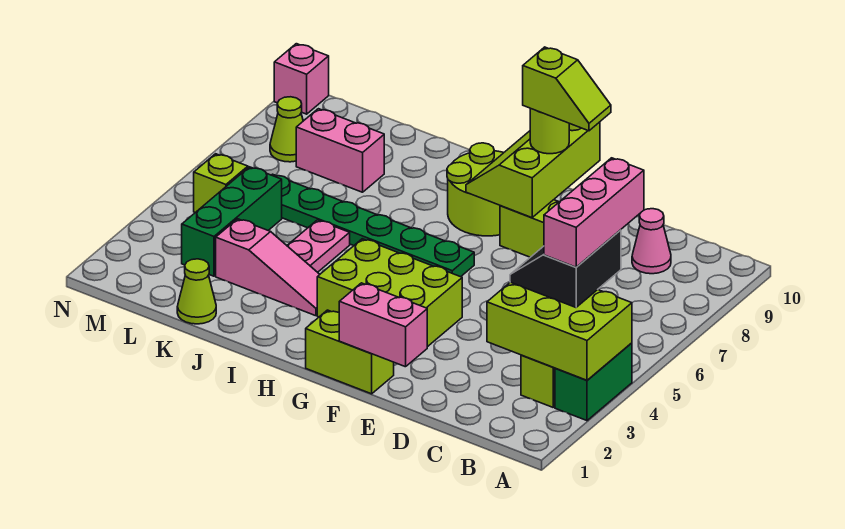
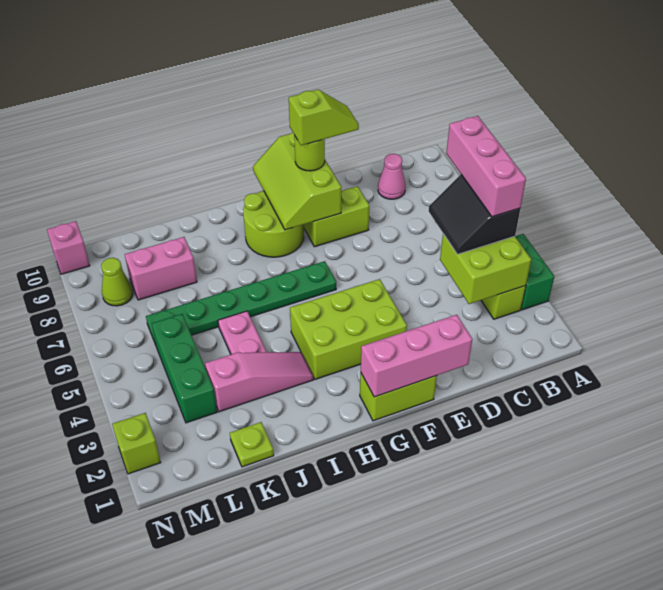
lime 2x3 brick [487,282,632,380] -> lime 2x2 brick [440,234,531,304]
pink 1x2 brick [339,283,427,367] -> pink 1x3 brick [361,315,472,397]
lime 1x1 cone [177,259,216,324] -> lime 1x1 plate [230,422,274,467]
lime 1x1 brick [194,154,248,212] -> lime 1x1 brick moved to [112,413,161,474]

